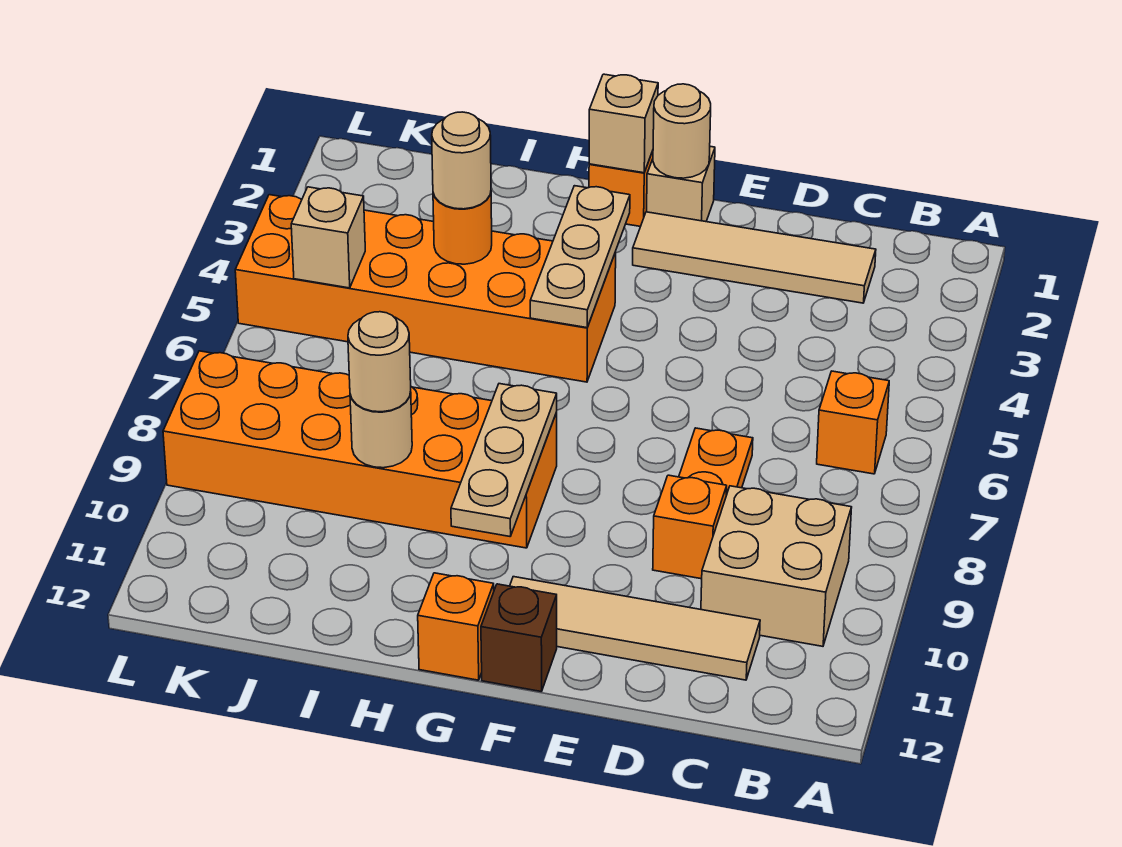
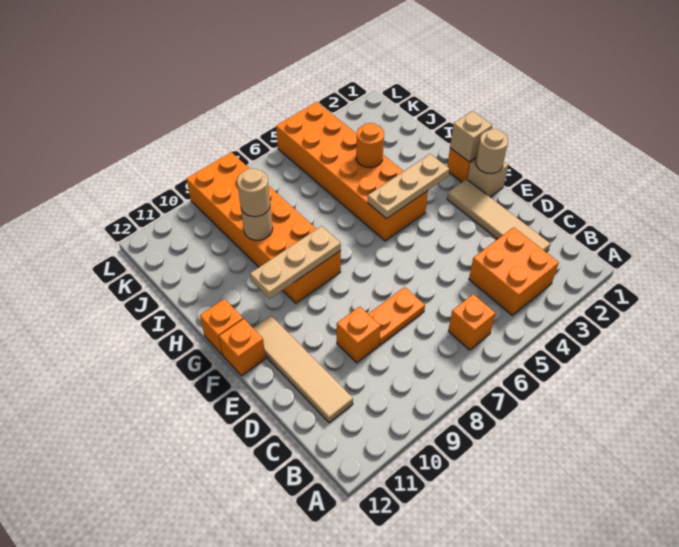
none -> orange 2x2 brick [469,227,559,315]
tan 2x2 brick [701,486,852,646] -> none
brown 1x1 brick [481,584,557,692] -> orange 1x1 brick [219,319,266,376]
tan 1x1 round brick [432,112,491,209] -> none
tan 1x1 brick [291,187,365,288] -> none

